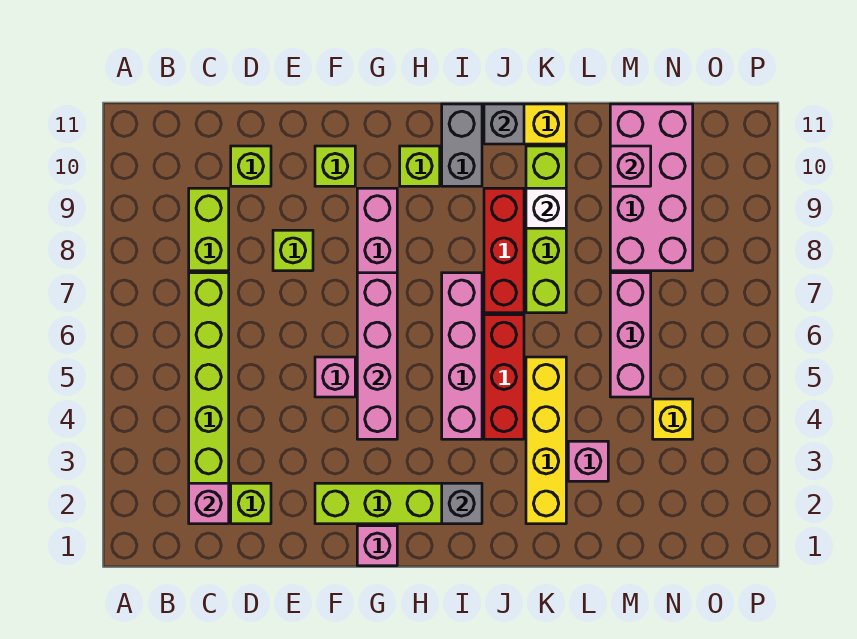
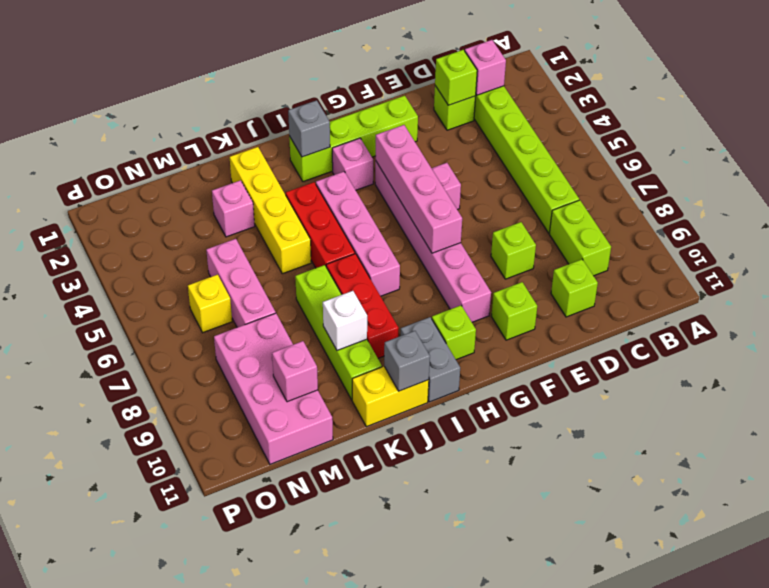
none -> lime 1x1 brick [435,50,477,105]
pink 1x1 brick [357,526,397,566] -> pink 1x1 brick moved to [332,138,373,190]
yellow 1x1 brick [653,399,693,439] -> yellow 1x1 brick moved to [188,275,232,333]

